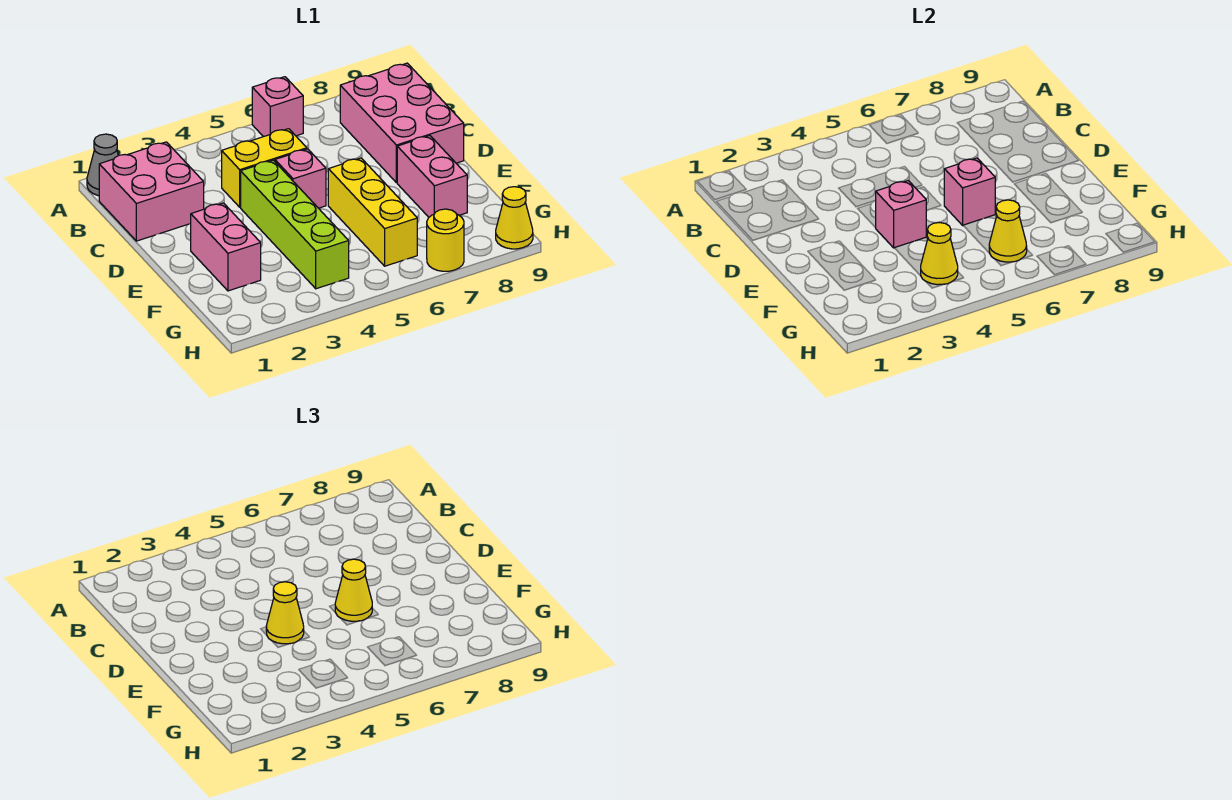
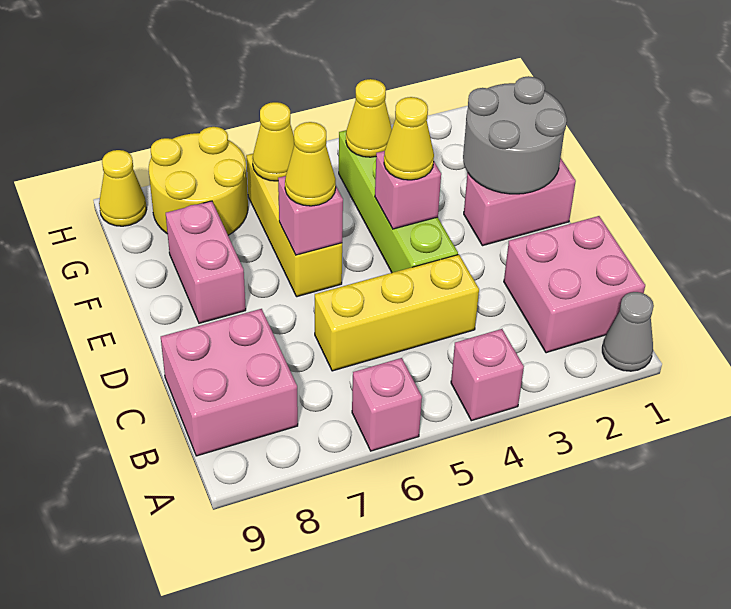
pink 2x3 brick [340,63,464,183] -> pink 2x2 brick [161,309,298,456]
yellow 1x2 brick [222,129,307,207] -> yellow 1x3 brick [315,255,479,371]
pink 1x1 brick [275,149,326,208] -> pink 1x1 brick moved to [451,329,524,421]
none -> grey 2x2 round brick [463,76,567,194]
pink 1x2 brick [191,203,261,291] -> pink 1x2 brick turned to [464,158,576,246]
yellow 1x1 round brick [427,209,464,271] -> yellow 2x2 round brick [149,127,248,235]

